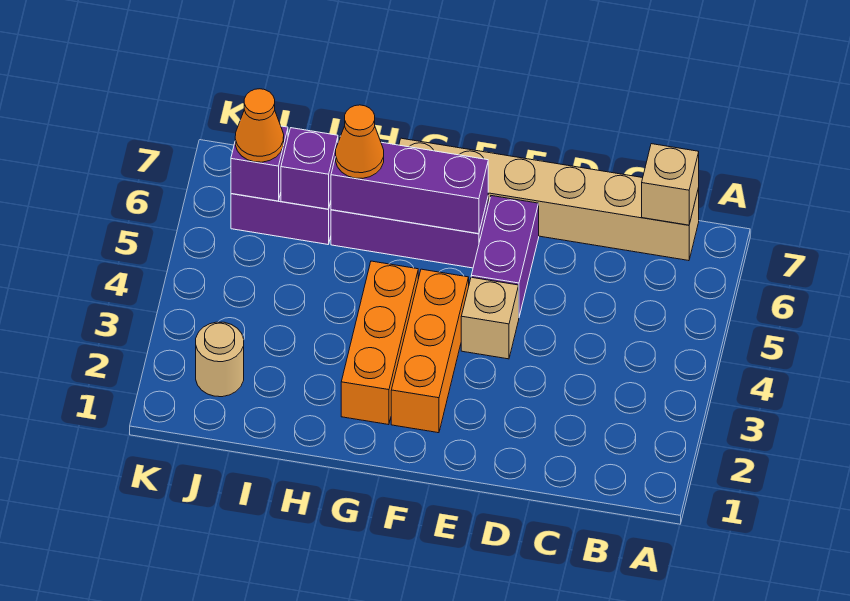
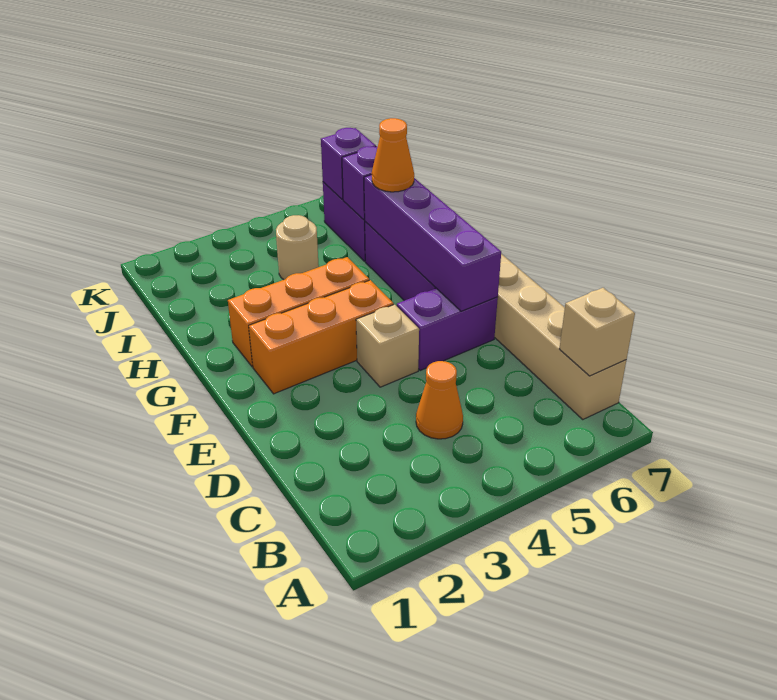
purple 1x3 brick [331,142,488,234] -> purple 1x4 brick [364,175,501,311]
tan 1x1 round brick [196,322,244,397] -> tan 1x1 round brick moved to [276,215,319,280]
orange 1x1 cone [235,89,284,162] -> orange 1x1 cone moved to [416,361,463,439]

